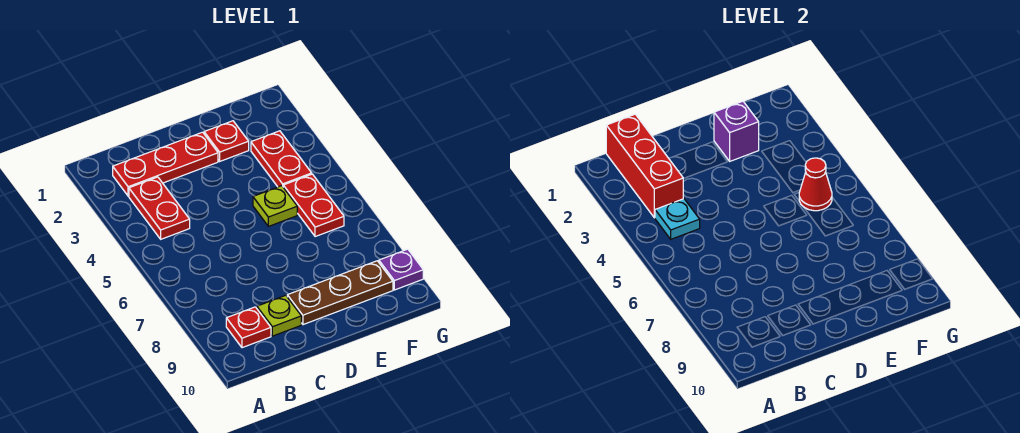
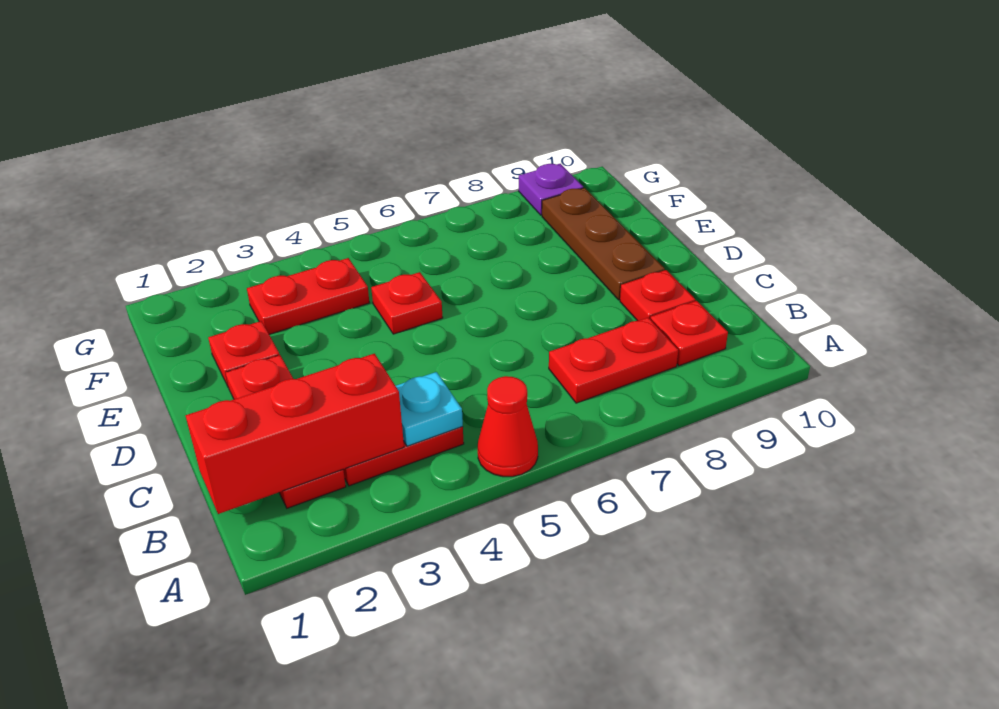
lime 1x1 plate [257,295,301,336] -> red 1x1 plate [620,270,695,321]
purple 1x1 brick [714,101,759,161] -> none
lime 1x1 plate [253,186,297,226] -> red 1x1 plate [371,272,443,334]
red 1x2 plate [283,174,344,237] -> red 1x2 plate moved to [549,318,678,403]
red 1x1 cone [799,158,832,211] -> red 1x1 cone moved to [478,376,538,477]

